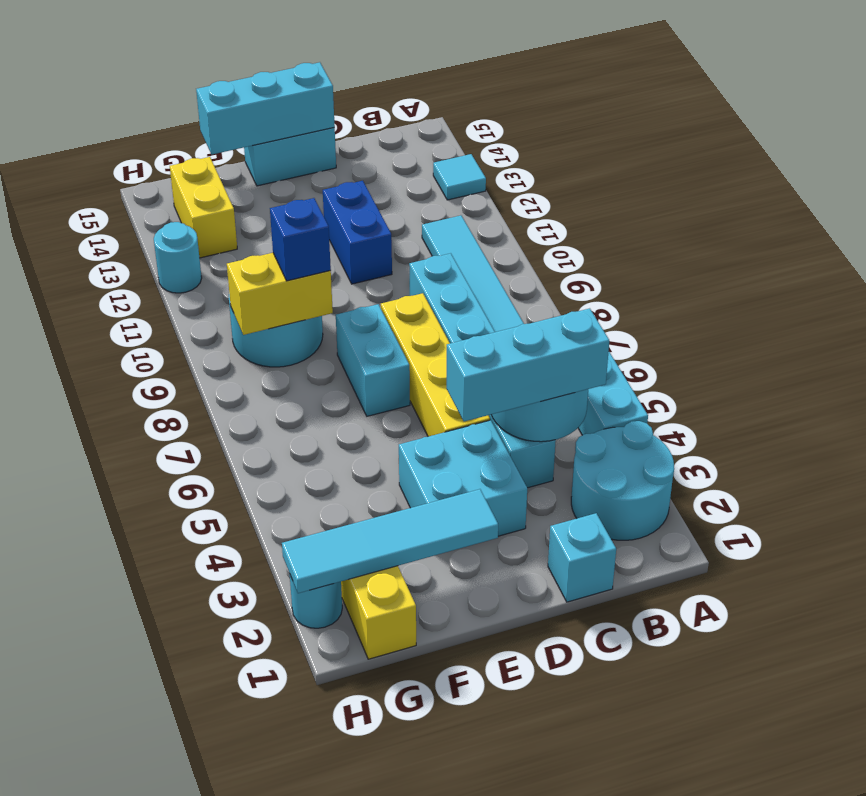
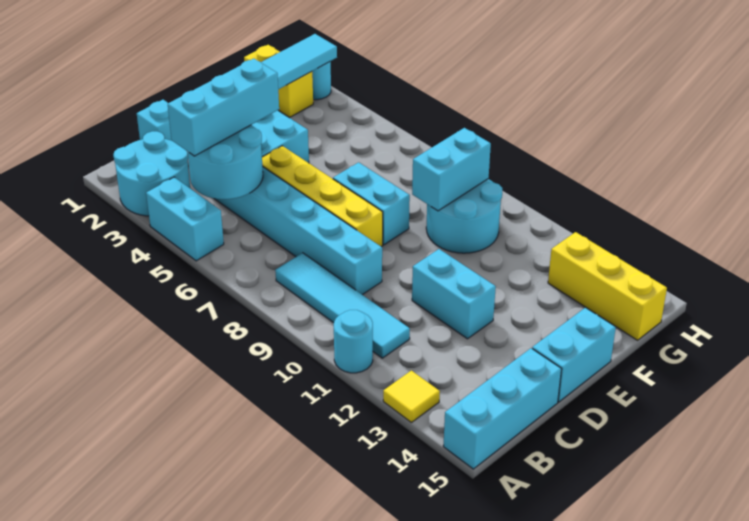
cyan 1x1 tile [433,154,486,200] -> yellow 1x1 tile [383,370,440,422]
blue 1x2 brick [323,181,392,284] -> cyan 1x2 brick [412,249,496,339]
cyan 1x3 brick [196,62,335,154] -> cyan 1x3 brick moved to [443,348,562,469]
yellow 1x2 brick [227,253,333,335] -> cyan 1x2 brick [412,128,491,211]
blue 1x1 brick [270,198,331,281] -> none
yellow 1x2 brick [170,157,237,258] -> yellow 1x3 brick [548,232,667,340]
cyan 1x1 round brick [154,222,202,293] -> cyan 1x1 round brick moved to [334,310,373,373]

